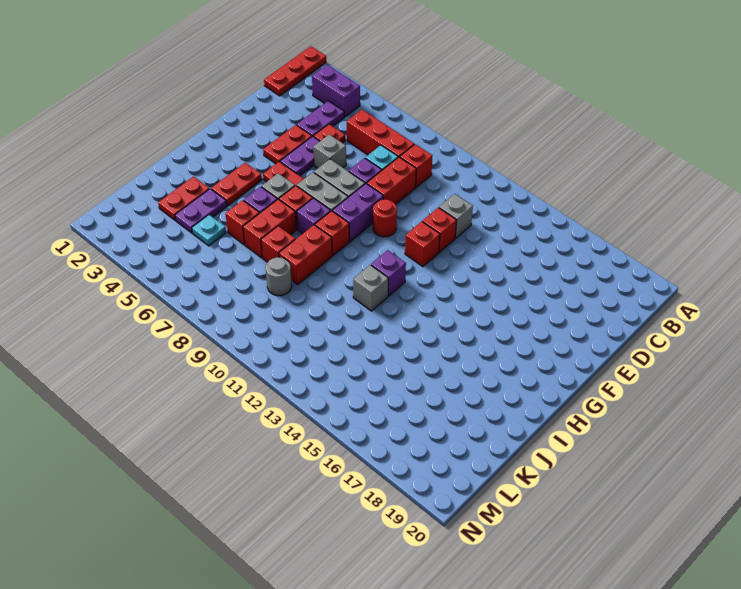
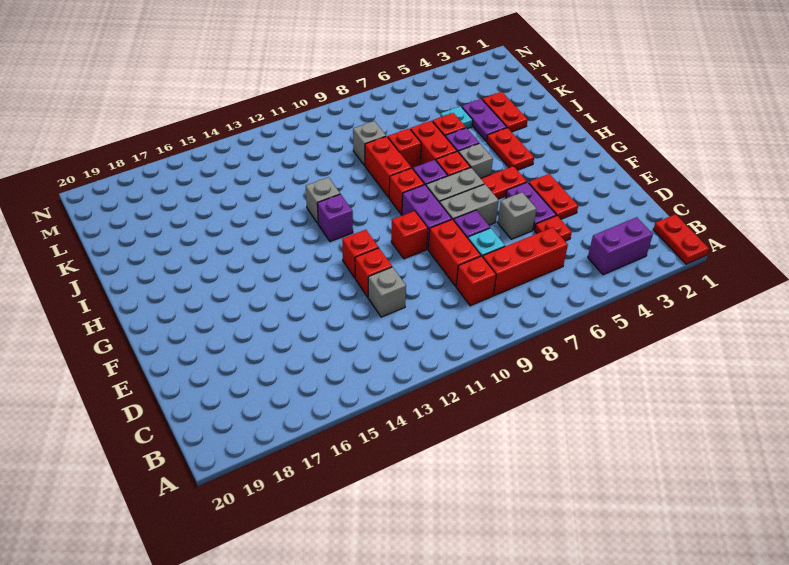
red 1x3 plate [264,46,326,96] -> red 1x2 plate [653,214,709,264]
purple 1x2 plate [297,101,344,136] -> none
red 1x1 round brick [373,199,397,237] -> red 1x1 brick [391,211,428,259]
grey 1x1 round brick [266,257,292,296] -> grey 1x1 brick [353,121,386,166]

